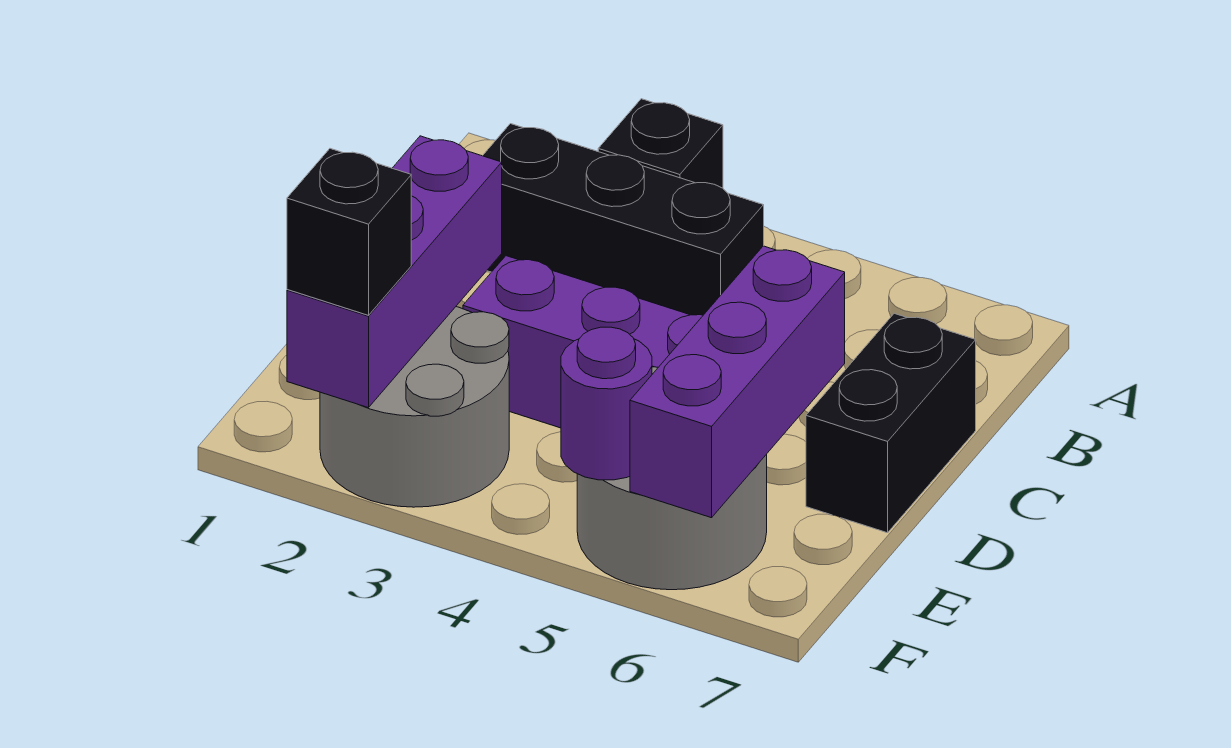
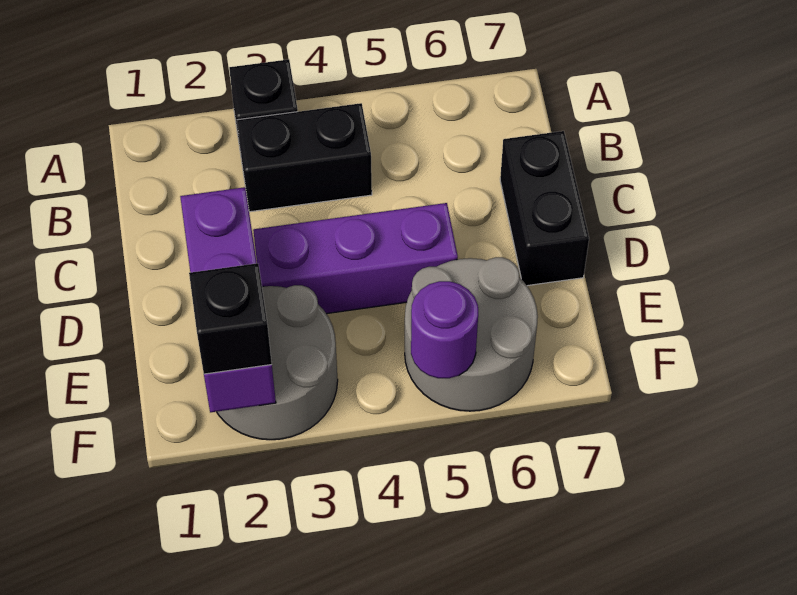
black 1x3 brick [483,124,764,315] -> black 1x2 brick [237,103,372,212]
purple 1x3 brick [630,246,845,518] -> none

